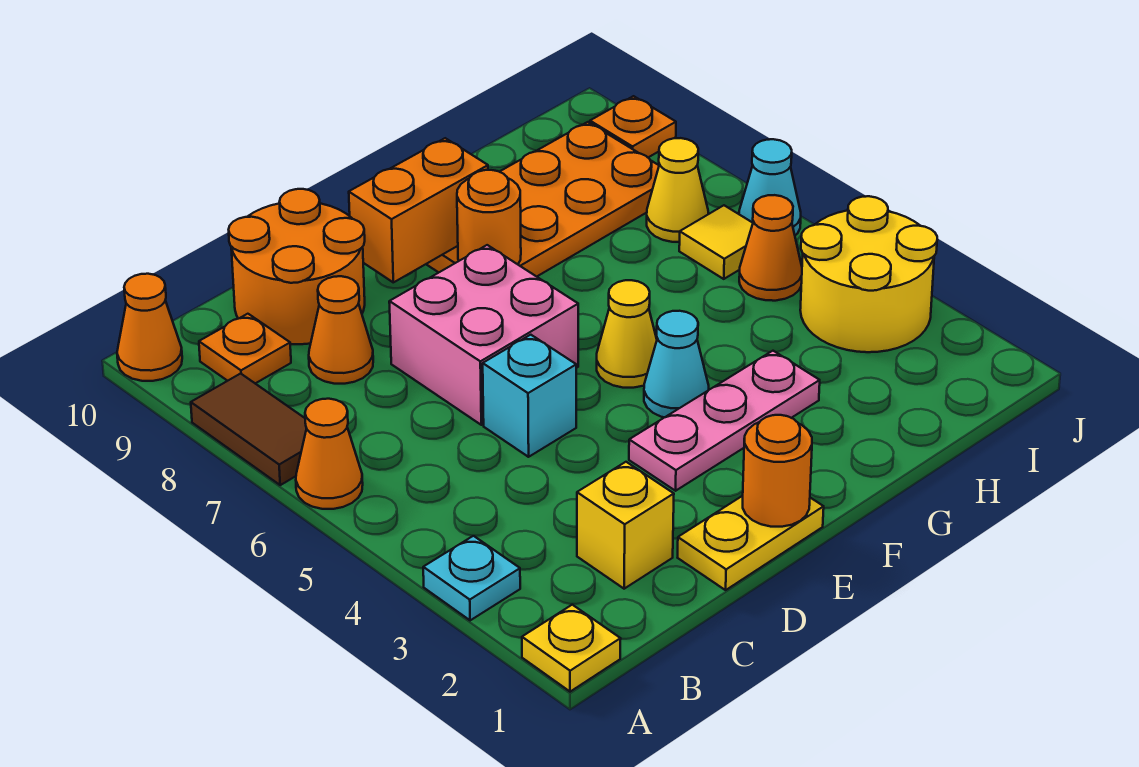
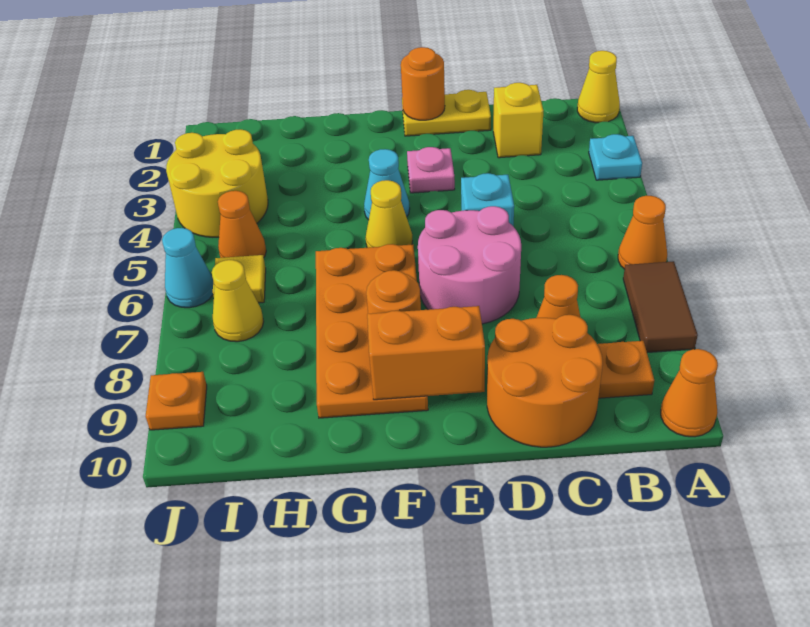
yellow 1x1 plate [522,605,621,692] -> yellow 1x1 cone [577,51,620,123]
pink 2x2 brick [389,245,578,425] -> pink 2x2 round brick [418,206,521,324]
pink 1x3 plate [629,351,820,491] -> pink 1x1 plate [407,147,455,193]
orange 2x4 plate [426,122,659,277] -> orange 2x4 plate turned to [316,244,428,418]

